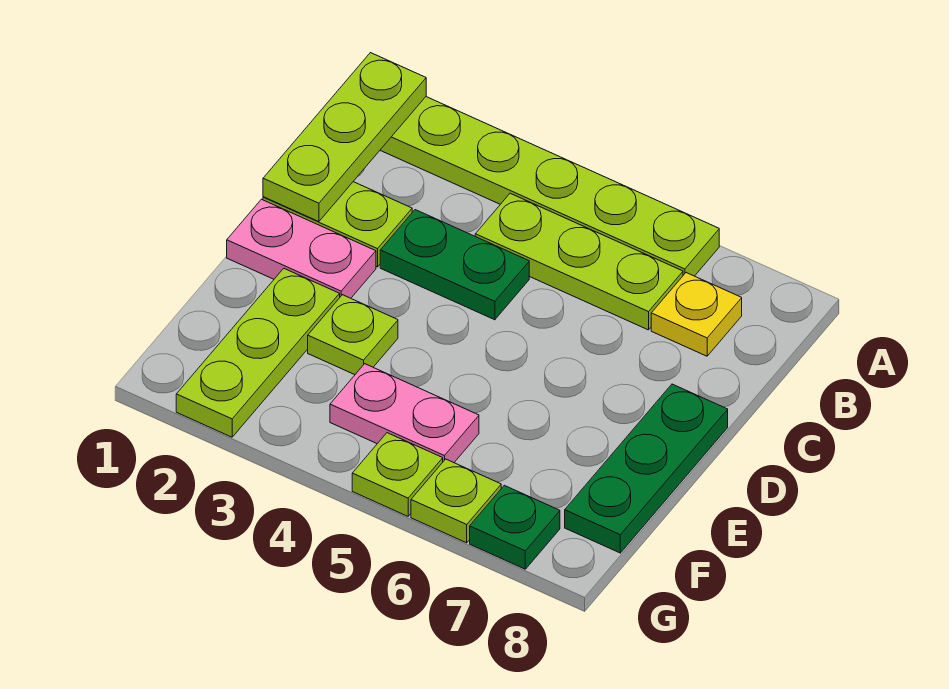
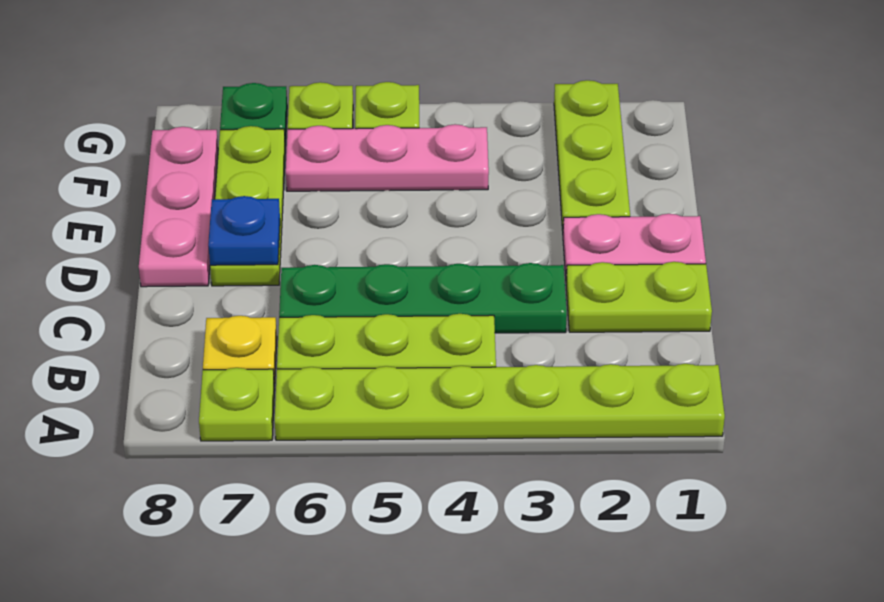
lime 1x3 plate [263,53,426,222] -> lime 1x3 plate moved to [210,126,285,286]
green 1x2 plate [380,210,529,320] -> green 1x4 plate [279,263,567,333]
none -> blue 1x1 plate [208,196,280,265]
green 1x3 plate [565,384,728,553] -> pink 1x3 plate [139,127,218,287]
lime 1x1 plate [308,295,398,375] -> lime 1x1 plate moved to [199,368,275,441]
pink 1x2 plate [330,364,479,463] -> pink 1x3 plate [286,124,489,191]

